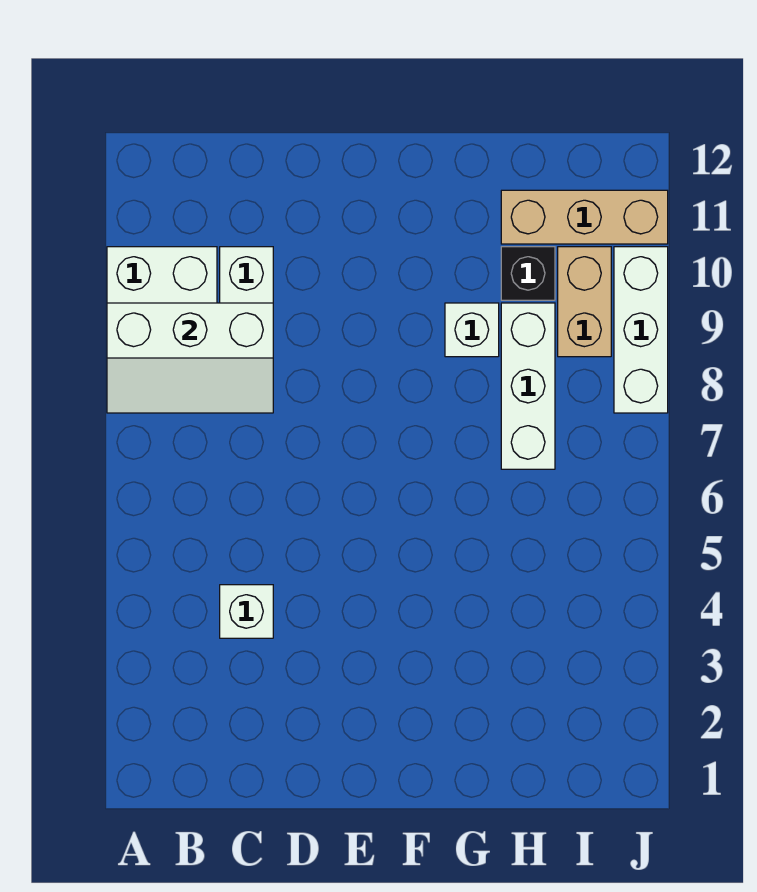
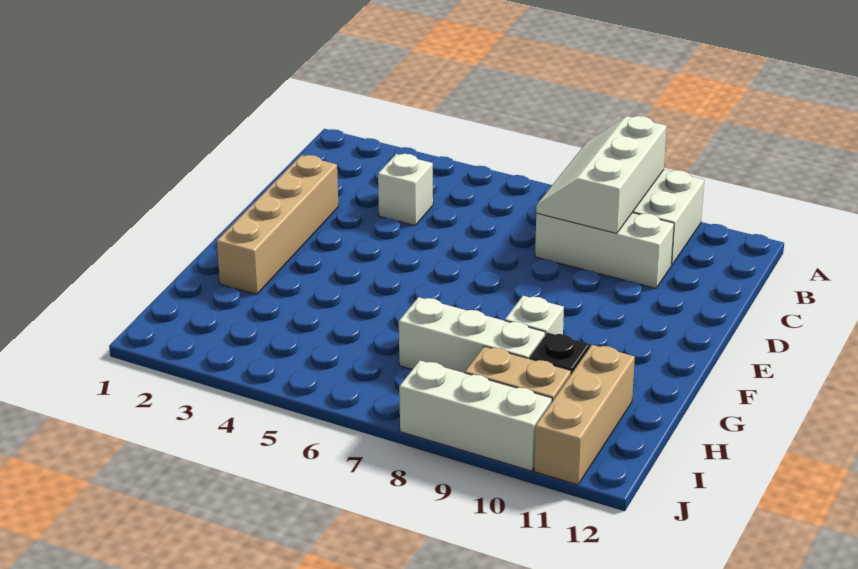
none -> tan 1x4 brick [217,155,338,294]

